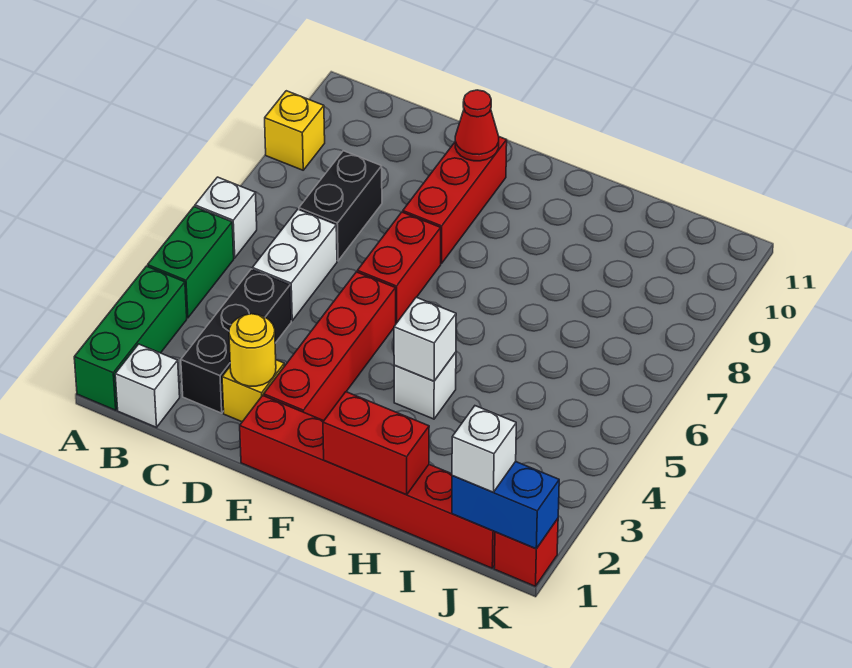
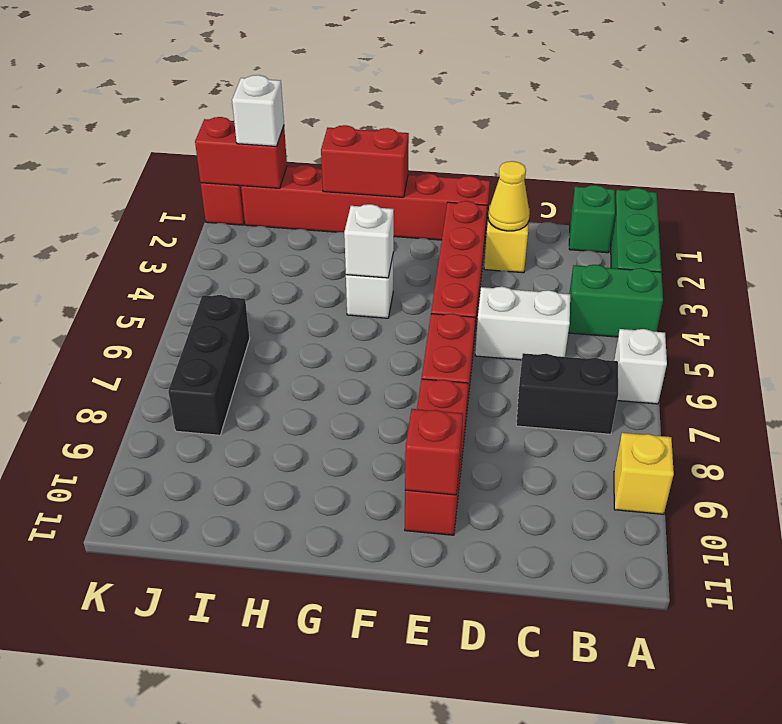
green 1x2 brick [148,207,234,318] -> green 1x2 brick turned to [568,265,663,337]
white 1x1 brick [115,344,180,427] -> green 1x1 brick [569,185,615,253]
black 1x3 brick [181,269,291,413] -> black 1x3 brick moved to [168,295,250,435]
white 1x2 brick [252,209,337,321] -> white 1x2 brick turned to [475,287,570,360]
black 1x2 brick [299,151,382,261] -> black 1x2 brick turned to [516,353,618,434]
yellow 1x1 round brick [229,314,276,386] -> yellow 1x1 cone [488,161,530,231]
red 1x1 cone [455,90,499,161] -> red 1x1 brick [405,409,463,495]
blue 1x2 brick [452,462,559,549] -> red 1x2 brick [195,117,287,188]

